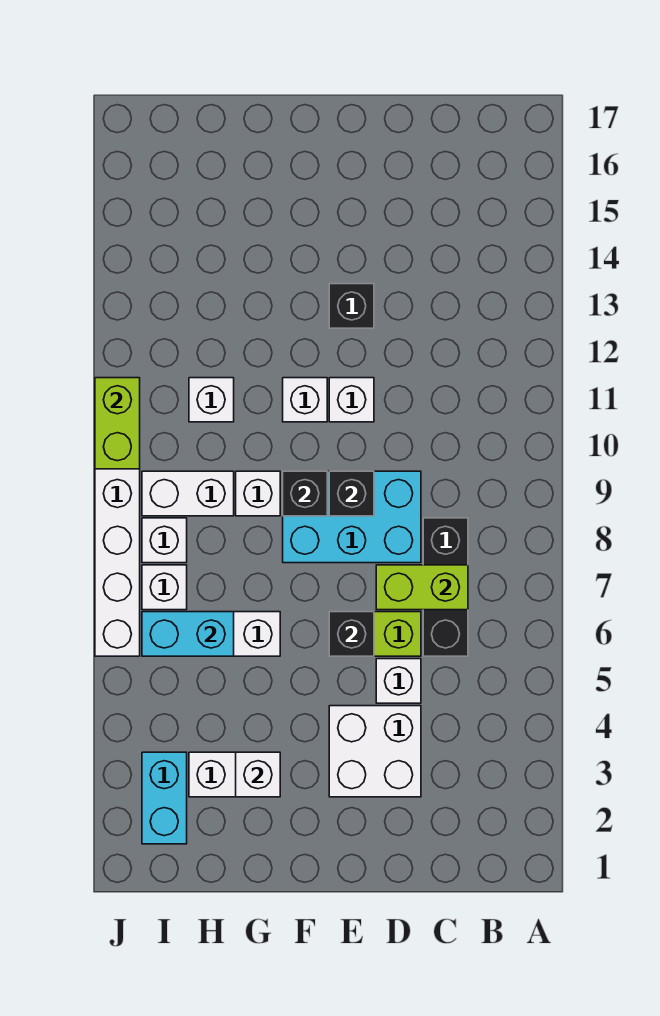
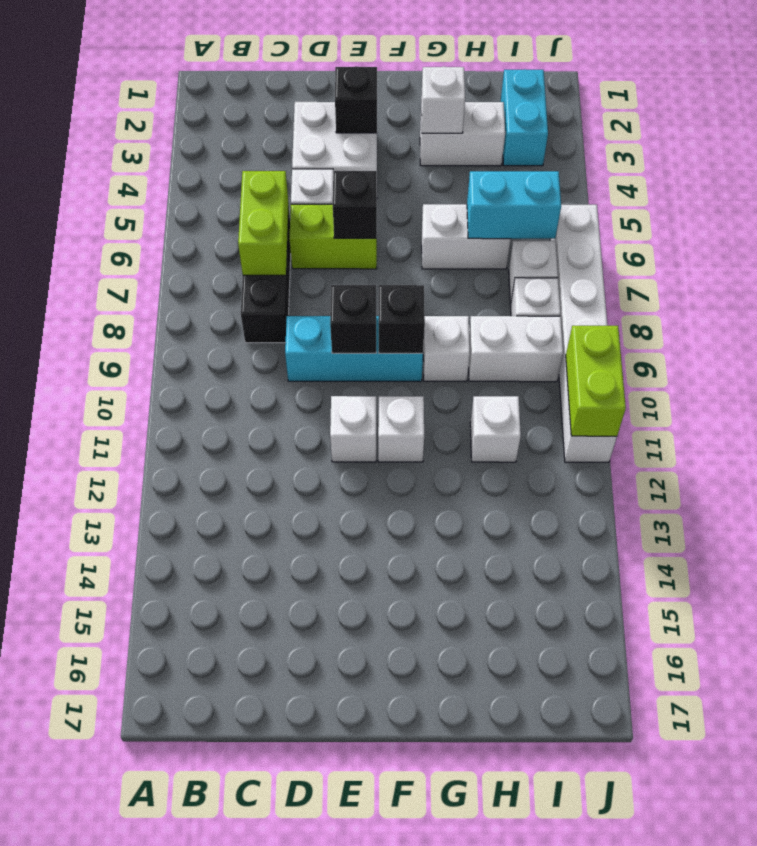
lime 1x2 brick [376,565,468,610] -> lime 1x2 brick turned to [238,171,289,275]
cyan 2x3 brick [283,471,421,563] -> cyan 1x3 brick [285,316,423,381]
black 1x1 brick [329,284,374,328] -> black 1x1 brick moved to [335,66,377,133]

